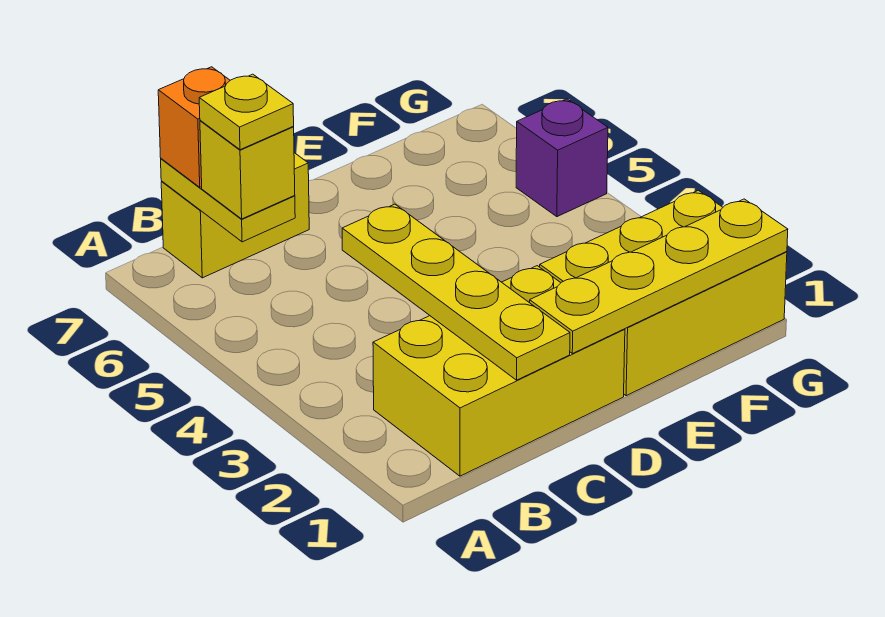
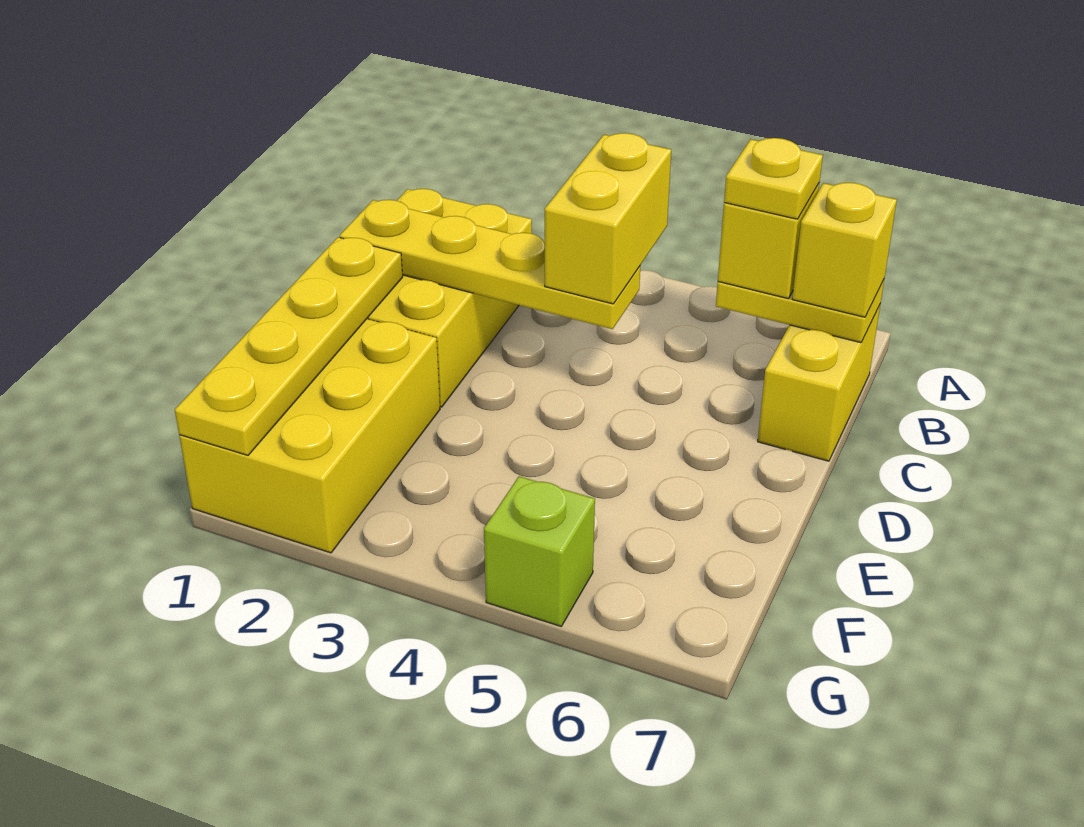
none -> yellow 1x2 brick [545,133,671,304]
orange 1x1 brick [158,67,230,187] -> yellow 1x1 brick [792,183,897,317]
purple 1x1 brick [516,99,608,217] -> lime 1x1 brick [484,476,595,626]

